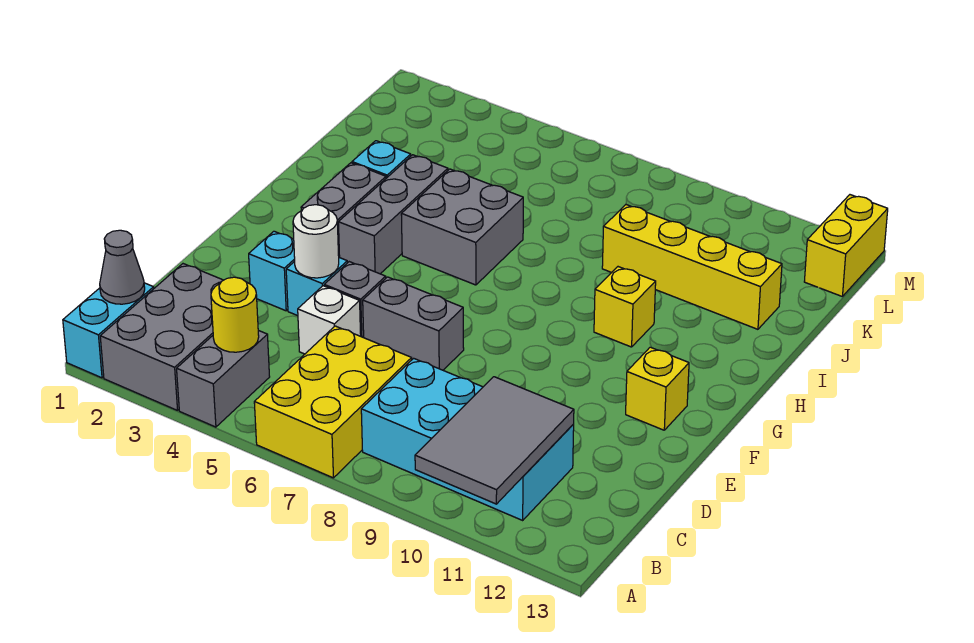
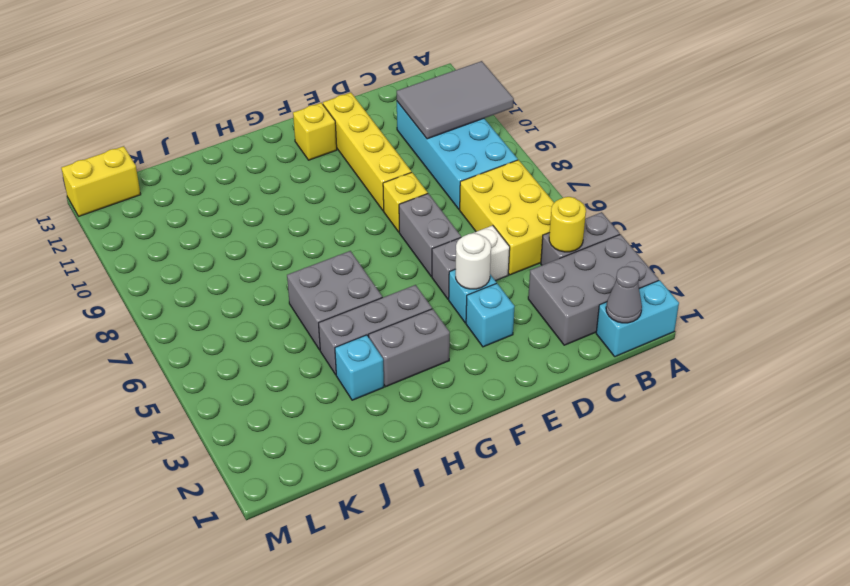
yellow 2x3 brick [254,326,412,478] -> yellow 2x3 brick turned to [460,160,554,275]
yellow 1x1 brick [594,267,656,347] -> yellow 1x1 brick moved to [383,172,428,232]
yellow 1x4 brick [602,205,782,329] -> yellow 1x4 brick moved to [323,93,411,211]

